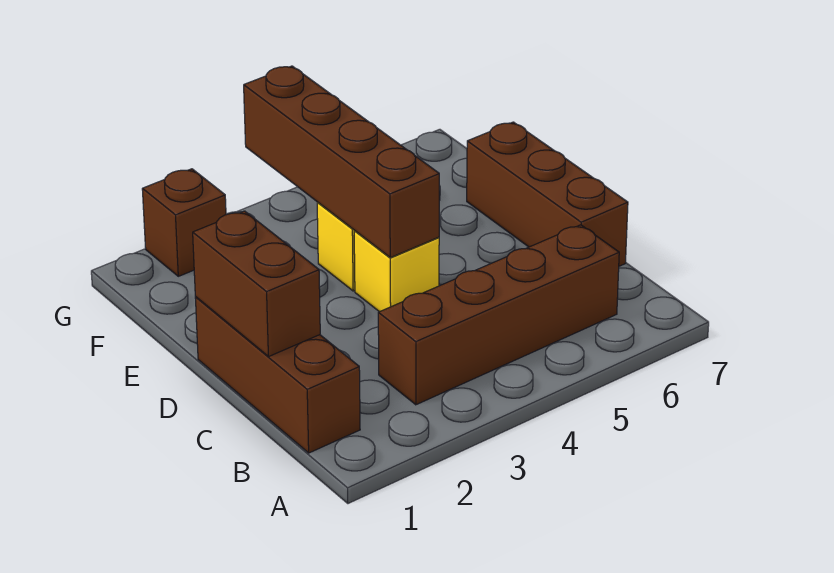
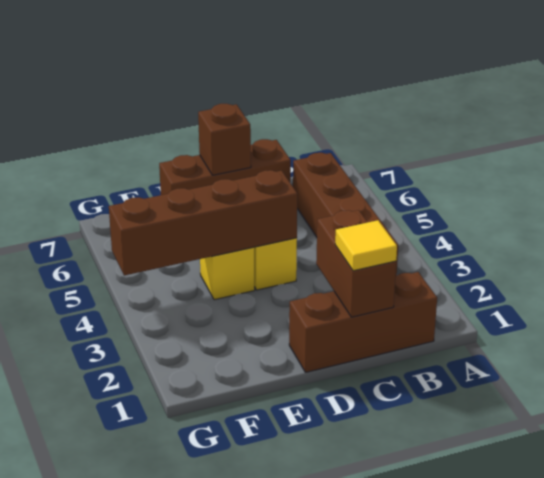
brown 1x2 brick [193,211,320,357] -> brown 1x2 brick turned to [316,210,396,317]
none -> yellow 1x1 tile [335,220,397,271]
brown 1x1 brick [142,169,226,276] -> brown 1x1 brick moved to [198,104,251,175]

